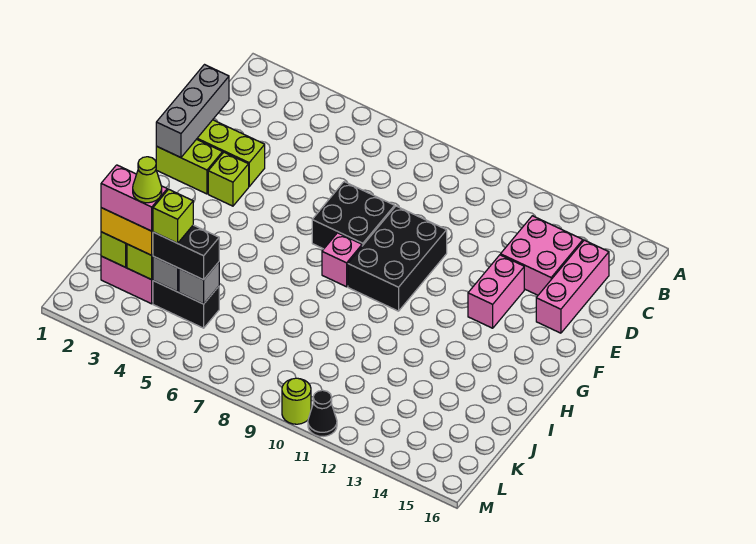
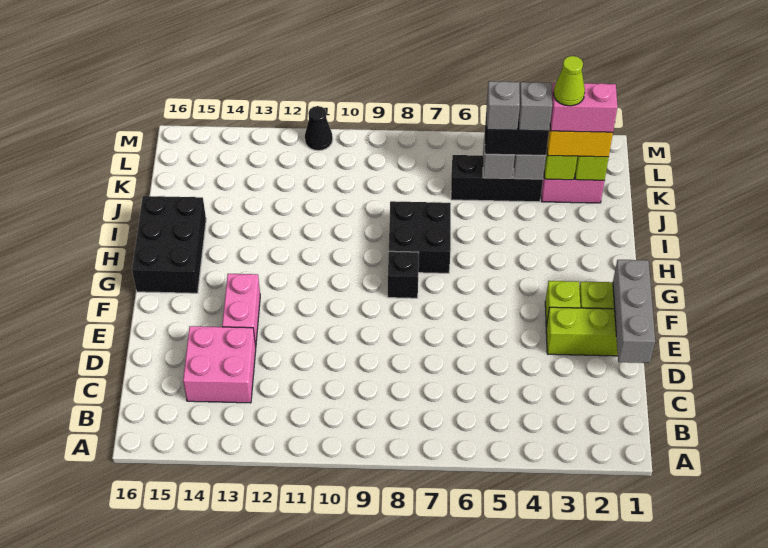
pink 1x3 brick [536,240,609,333] -> none
black 2x2 brick [312,182,395,249] -> black 2x2 brick moved to [389,201,451,273]
black 2x3 brick [348,206,447,311] -> black 2x3 brick moved to [132,196,206,293]
pink 1x1 brick [322,233,362,287] -> black 1x1 brick [388,251,419,298]
black 1x2 brick [153,281,219,328] -> black 1x3 brick [451,155,543,202]
lime 1x1 brick [153,189,193,243] -> grey 1x1 brick [518,82,552,131]
none -> grey 1x1 brick [487,81,520,130]
lime 1x1 round brick [282,378,311,424] -> none

